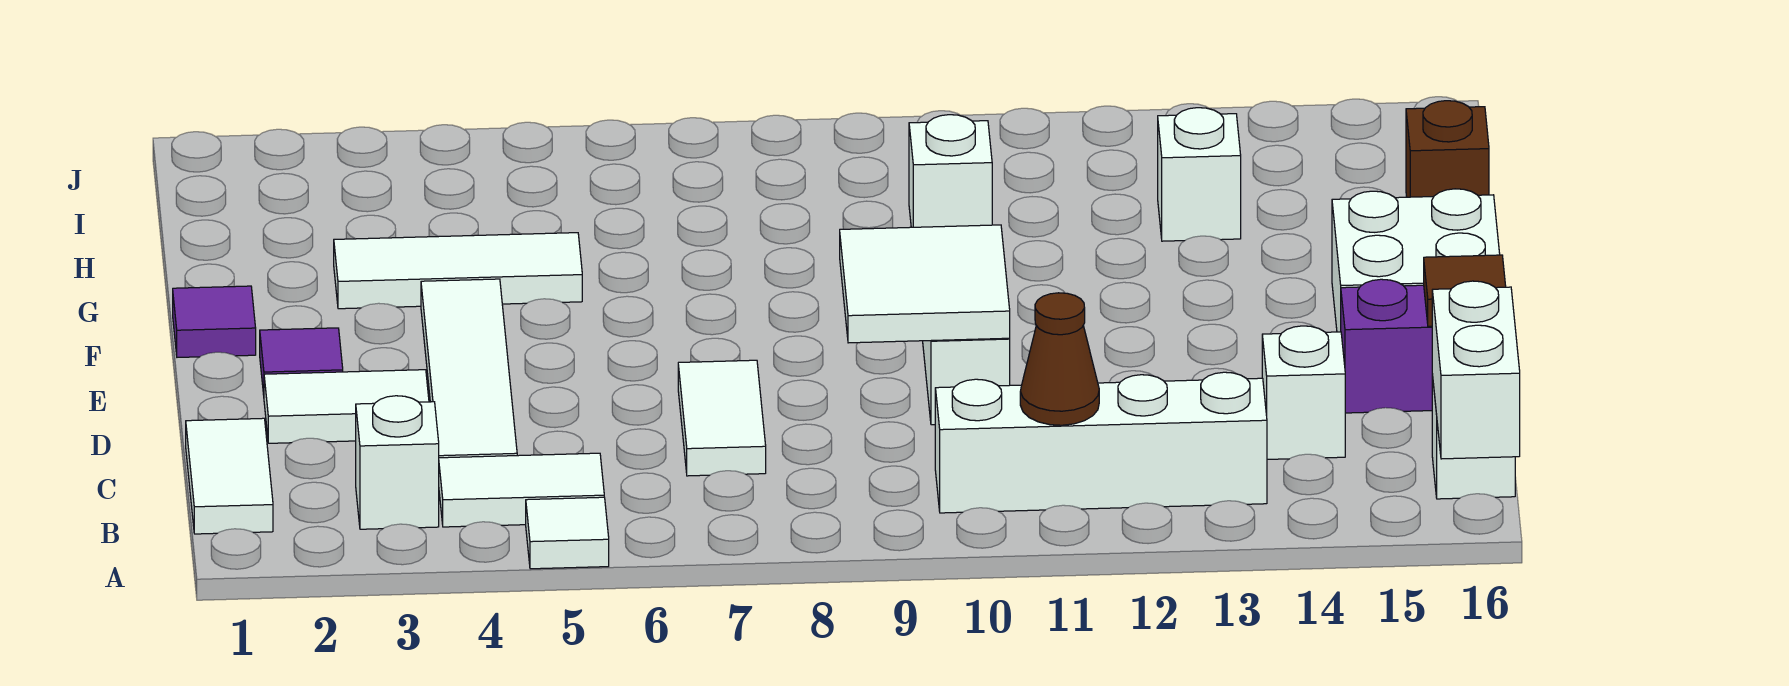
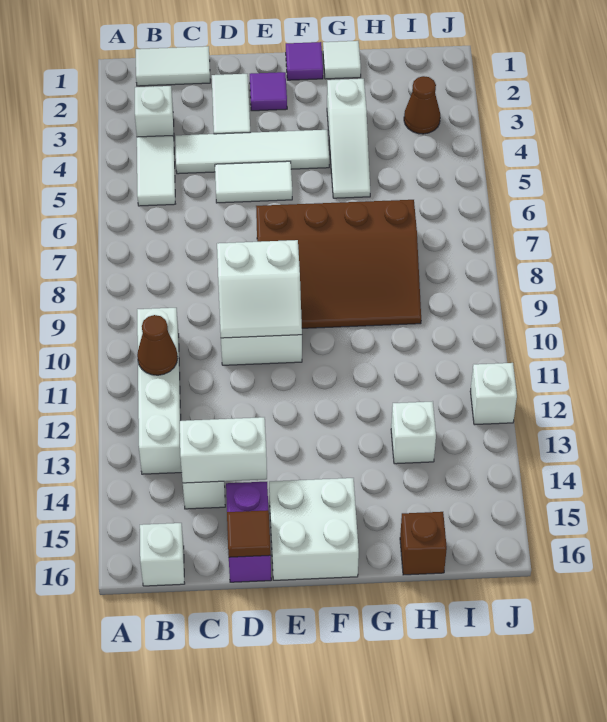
white 1x1 tile [526,497,609,569] -> white 1x1 tile moved to [323,41,361,79]
white 1x2 brick [1432,281,1520,459] -> white 1x2 brick moved to [180,417,267,483]
white 1x2 tile [678,360,766,476] -> white 1x2 tile moved to [215,161,292,203]
white 2x2 tile [840,225,1010,343] -> white 2x2 slope [217,240,302,338]
none -> brown 3x4 slope [256,200,421,328]
white 1x3 tile [334,233,582,309] -> white 1x3 slope [327,79,370,198]
white 1x1 brick [909,115,992,227] -> white 1x1 brick moved to [470,363,517,425]
none -> brown 1x1 cone [404,76,440,134]

